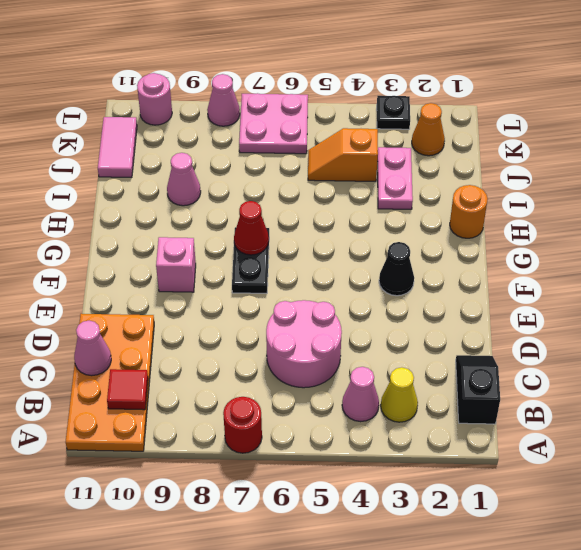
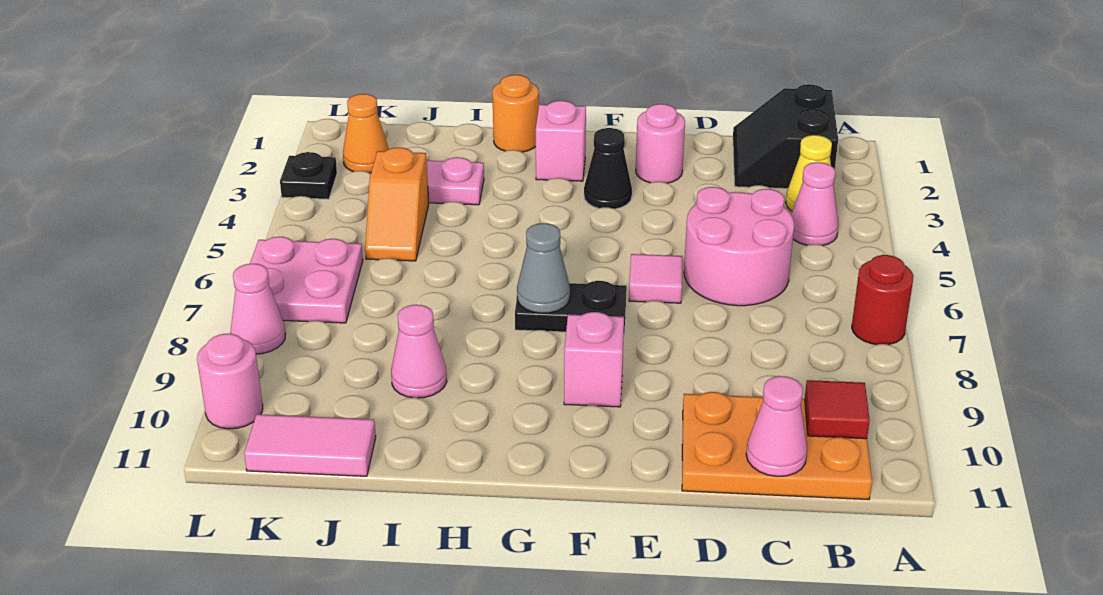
orange 2x4 plate [66,314,154,451] -> orange 2x3 plate [682,392,872,500]
black 1x2 slope [456,355,500,424] -> black 2x2 slope [733,84,838,189]
none -> pink 1x1 round brick [636,104,685,183]
none -> pink 1x1 tile [629,254,682,303]
none -> pink 1x1 brick [536,101,586,181]
red 1x1 cone [234,201,269,255] -> grey 1x1 cone [517,223,570,313]

